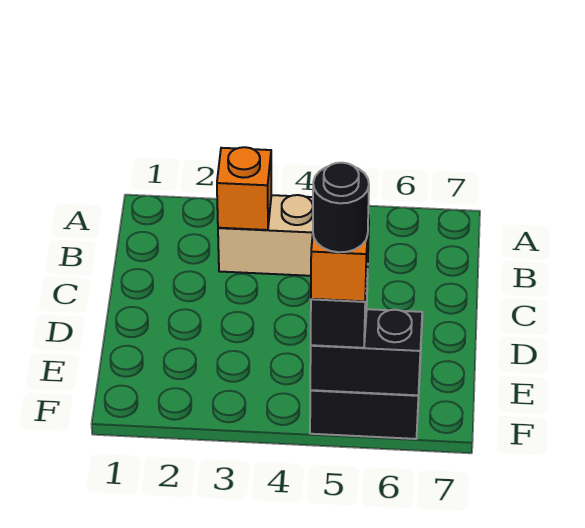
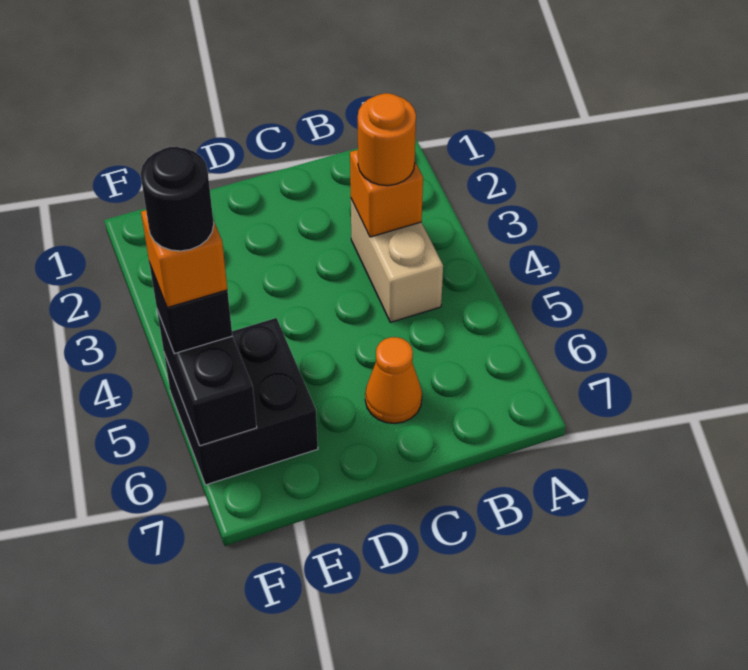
none -> orange 1x1 round brick [358,93,416,186]
none -> orange 1x1 cone [365,337,422,423]

